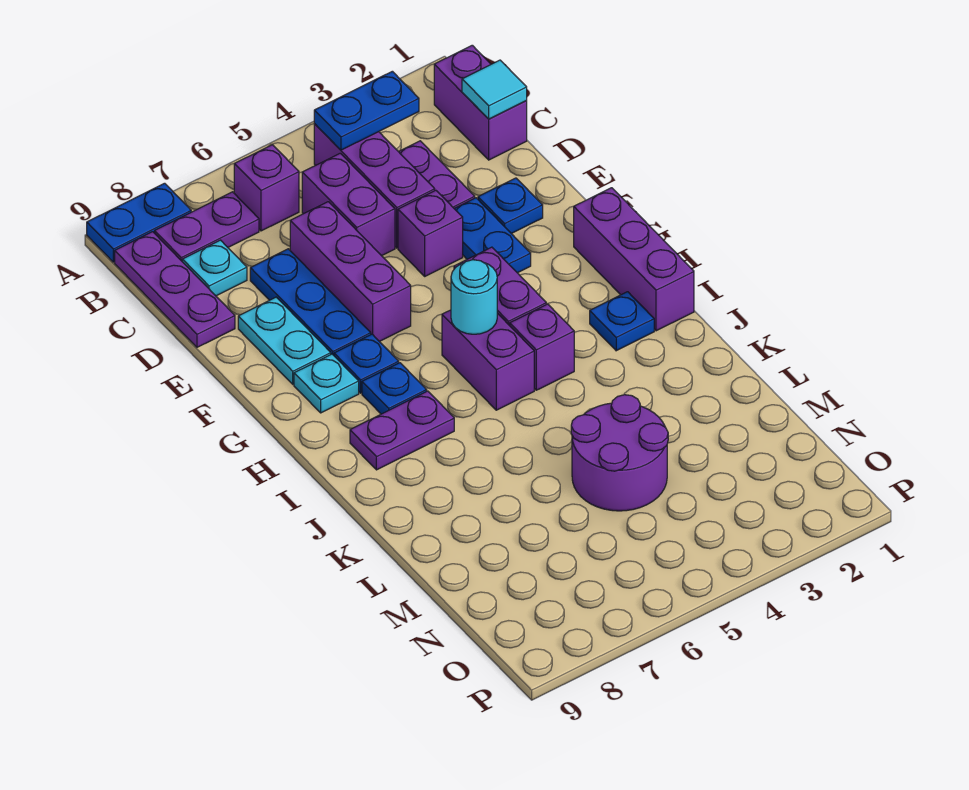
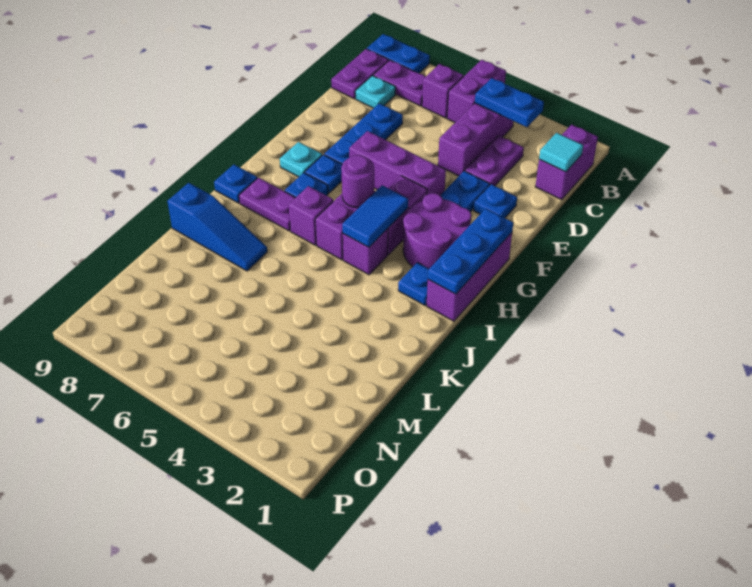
purple 1x3 plate [115,232,235,347] -> purple 1x2 plate [331,49,389,99]
purple 1x2 brick [302,153,395,256] -> purple 1x2 brick moved to [447,60,506,122]
purple 1x3 brick [290,202,411,342] -> purple 1x3 brick turned to [349,131,446,195]
purple 1x1 brick [398,190,463,276] -> purple 1x1 brick moved to [289,186,334,245]
cyan 1x2 plate [238,297,331,384] -> none
none -> blue 1x3 plate [428,209,513,294]
none -> blue 1x2 tile [342,185,408,247]
cyan 1x1 round brick [451,260,497,334] -> purple 1x1 round brick [341,155,374,208]
none -> blue 1x1 plate [214,165,257,203]
none -> blue 1x3 slope [167,183,267,271]
purple 2x2 round brick [571,395,668,511] -> purple 2x2 round brick moved to [403,193,472,269]

